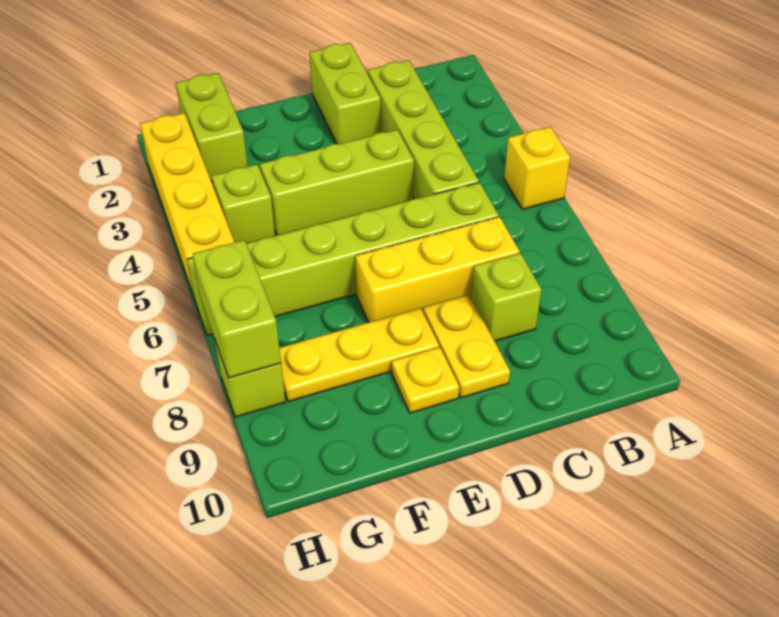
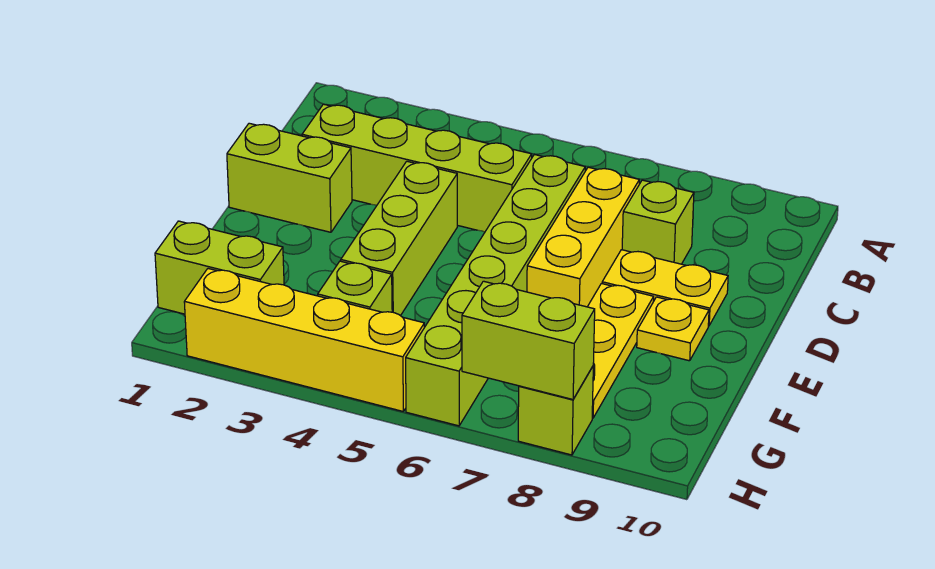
yellow 1x1 brick [504,127,570,209] -> none

